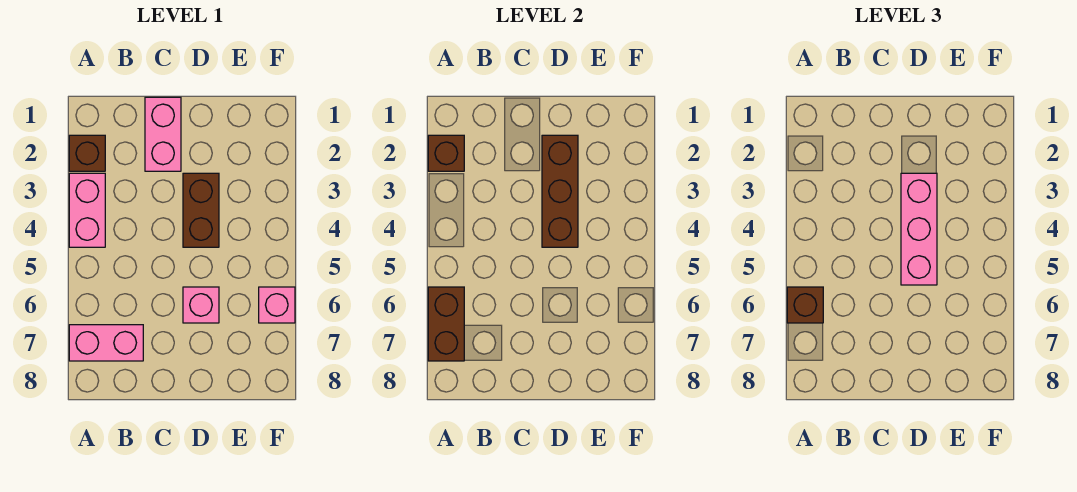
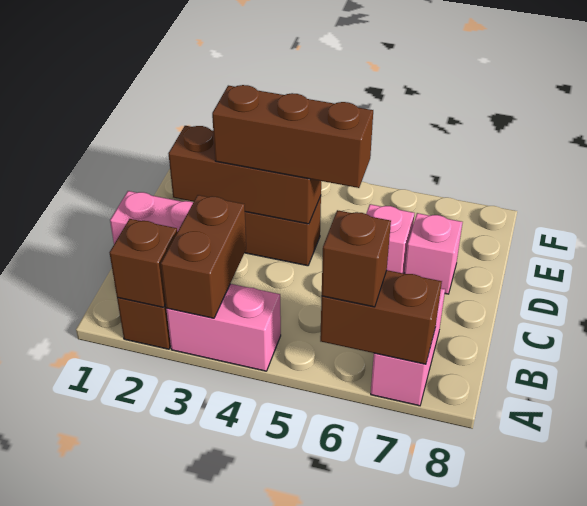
none -> brown 1x2 brick [161,195,246,318]
pink 1x3 brick [901,173,937,285] -> brown 1x3 brick [212,85,373,188]
pink 1x1 brick [259,287,295,323] -> pink 1x1 brick moved to [404,213,463,294]

